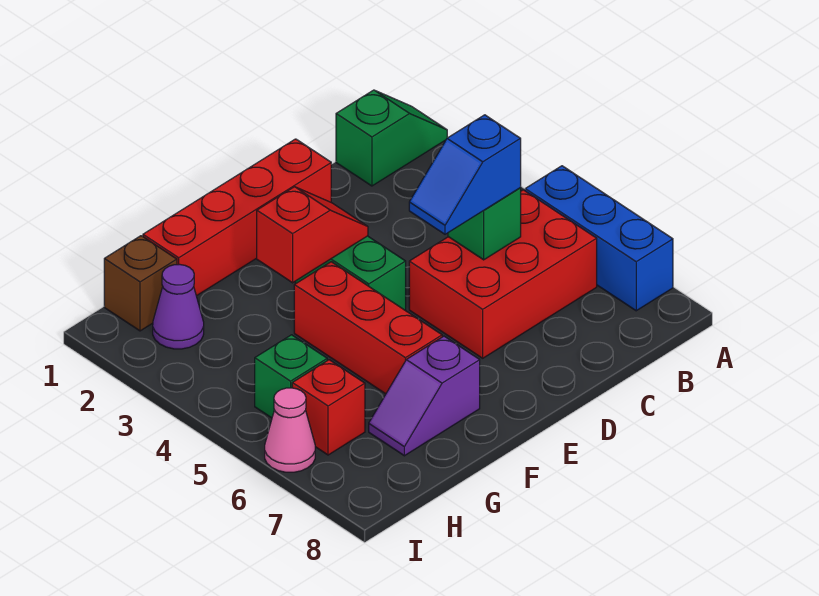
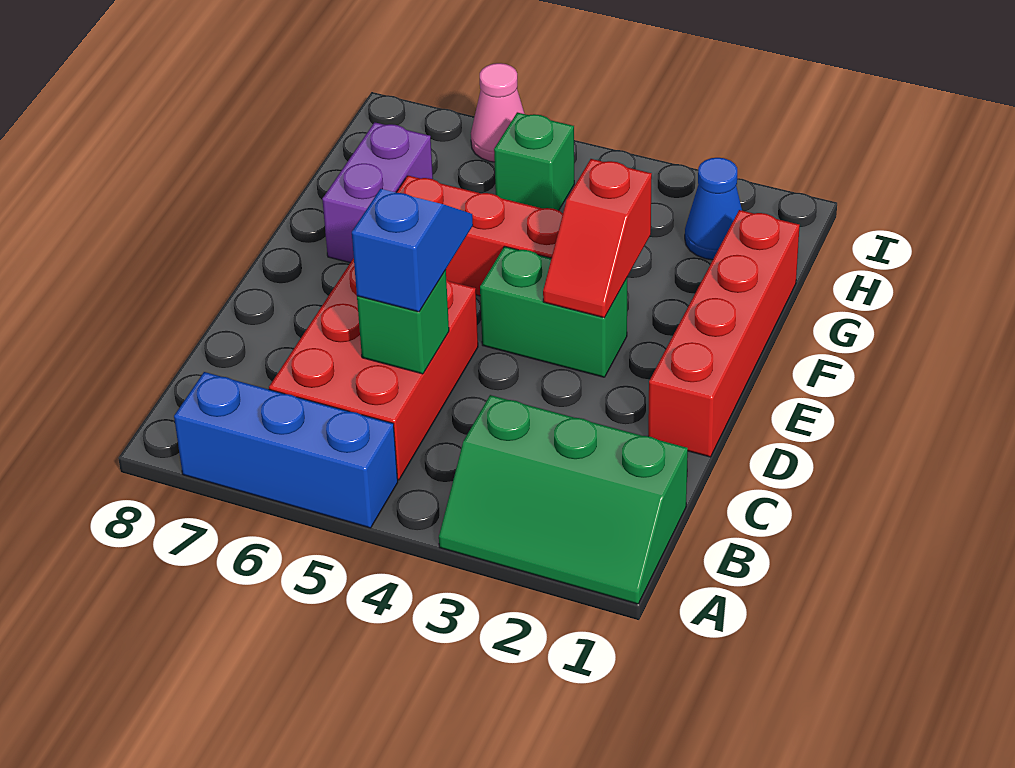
green 1x2 slope [336,90,447,186] -> green 2x3 slope [439,395,688,604]
purple 1x2 slope [369,336,480,456] -> purple 1x2 brick [322,122,433,263]
brown 1x1 brick [104,236,177,331] -> none
purple 1x1 cone [153,264,204,349] -> blue 1x1 cone [685,158,742,260]
red 1x1 brick [292,360,365,455] -> none

